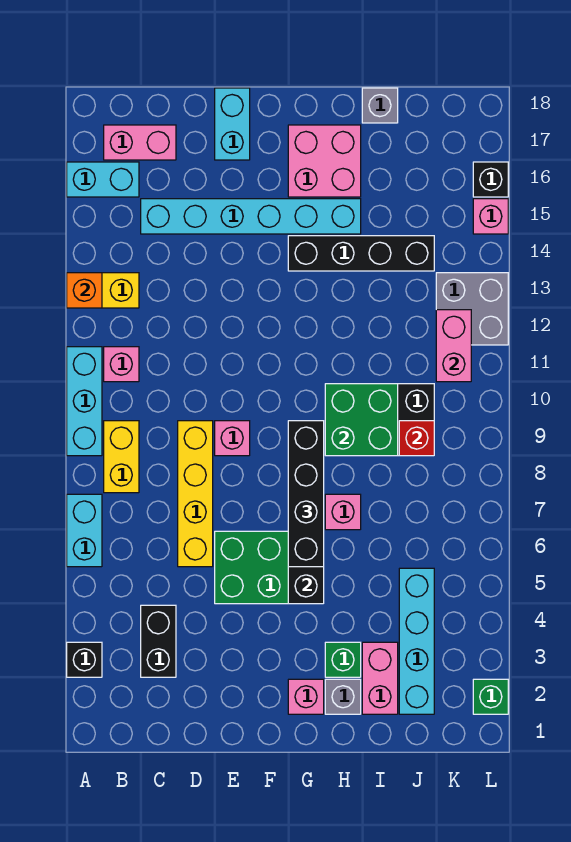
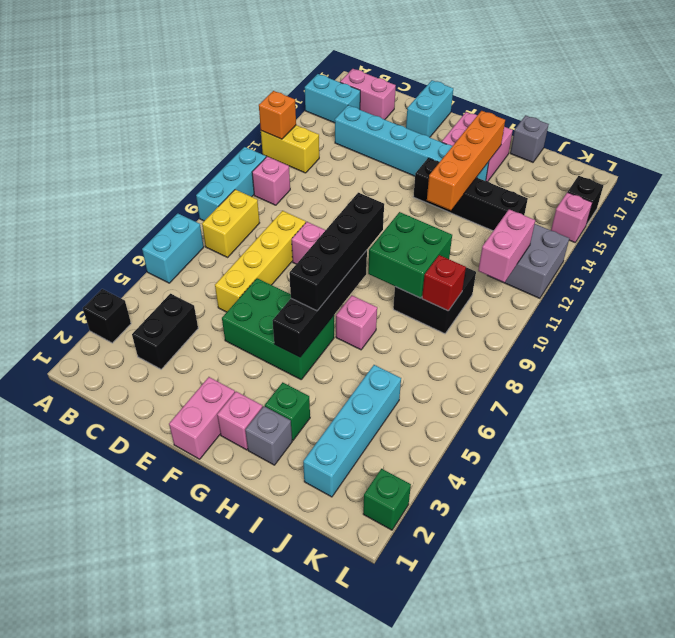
none -> orange 1x4 brick [427,111,505,210]
pink 1x2 brick [362,642,398,714] -> pink 1x2 brick moved to [169,377,235,459]

